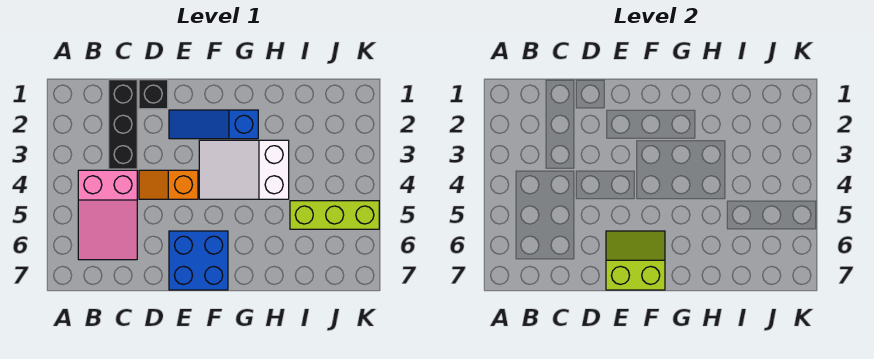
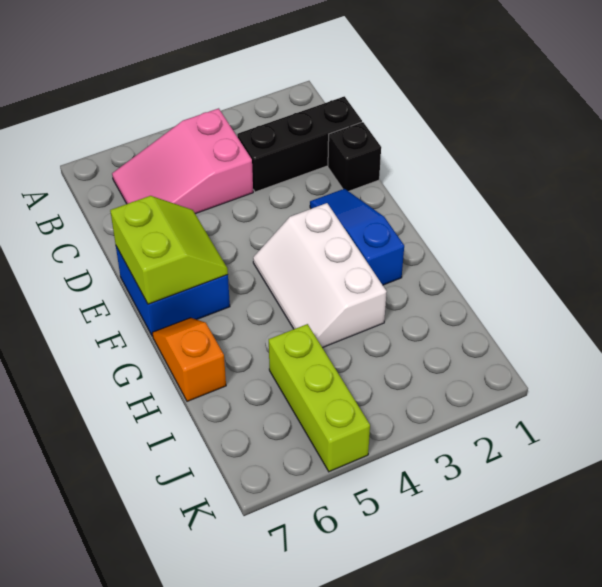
orange 1x2 slope [139,170,198,199] -> orange 1x2 slope moved to [152,318,226,401]
white 2x3 slope [199,140,289,199] -> white 2x3 slope turned to [253,203,387,348]

